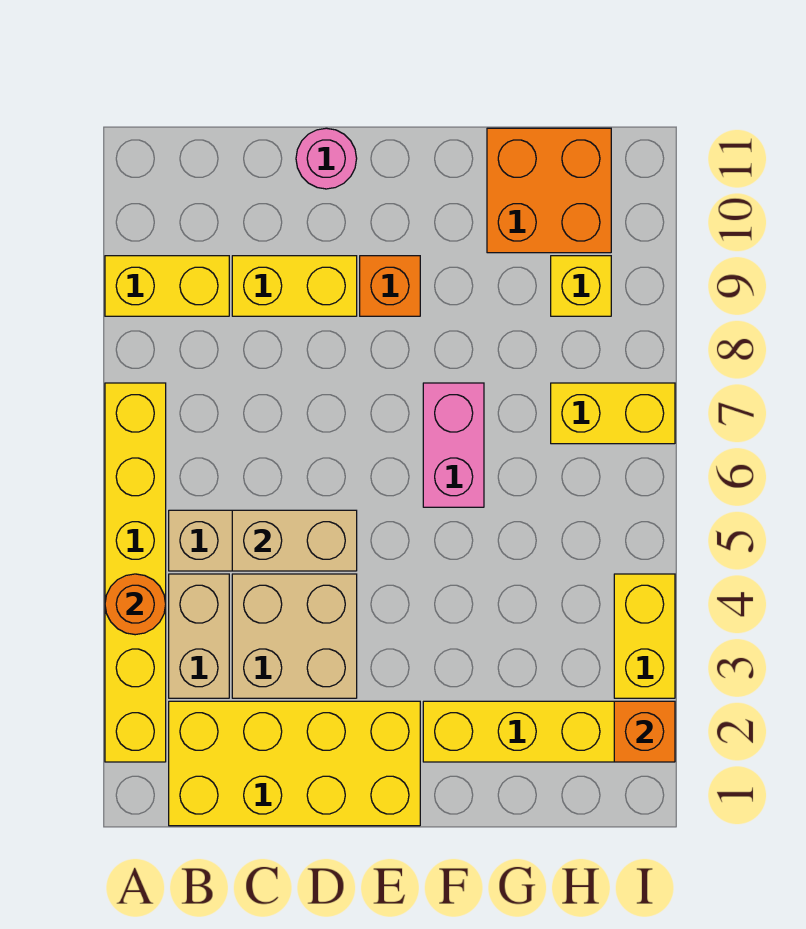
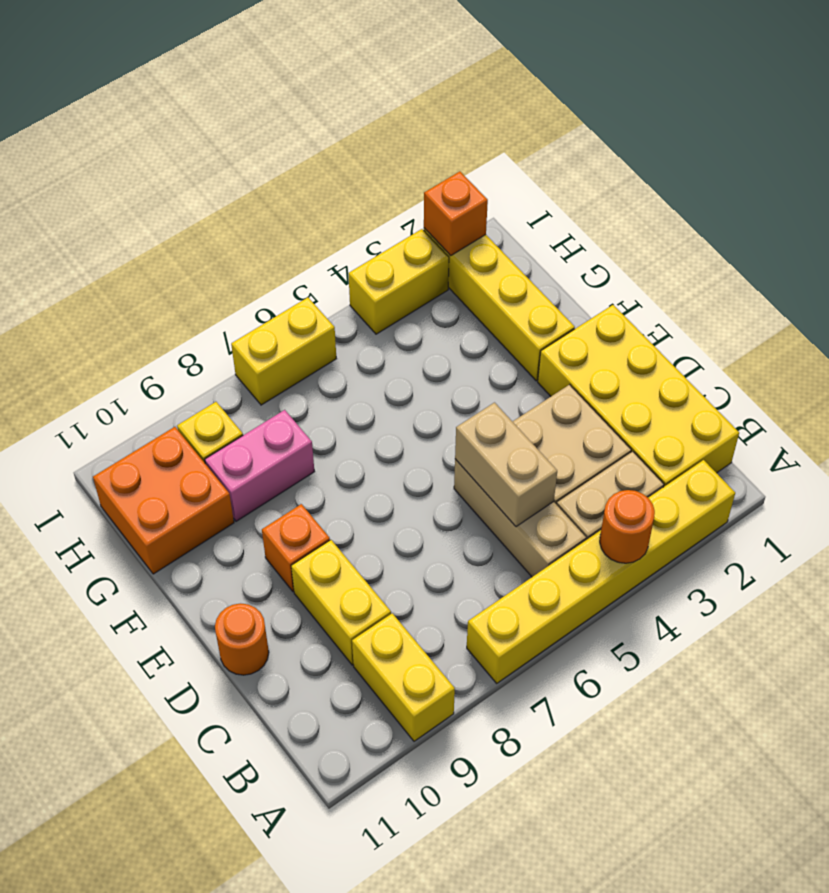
pink 1x1 round brick [296,128,357,189] -> orange 1x1 round brick [215,603,269,675]
pink 1x2 brick [423,383,484,507] -> pink 1x2 brick moved to [205,410,315,521]
yellow 1x2 brick [551,383,675,444] -> yellow 1x2 brick turned to [231,298,336,405]

